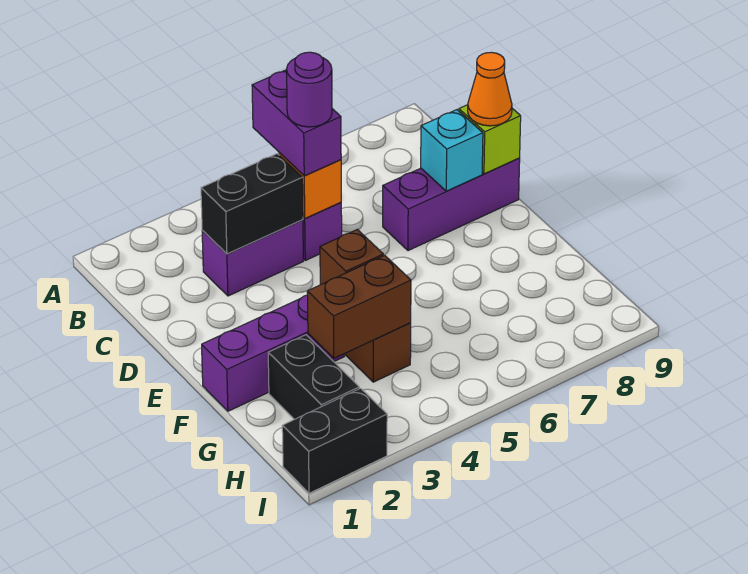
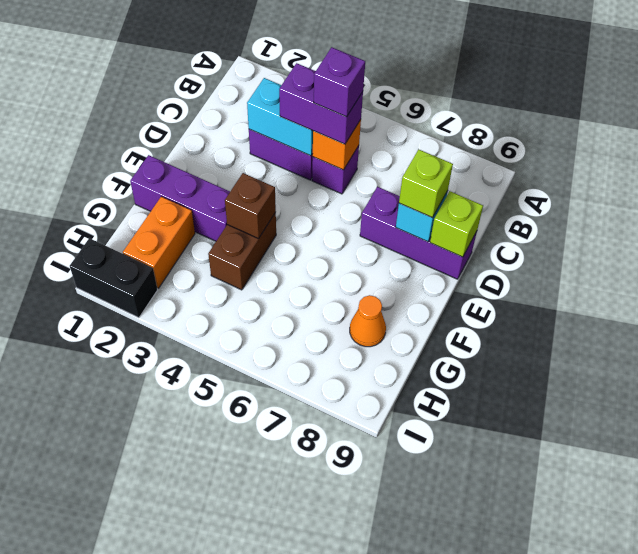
purple 1x2 brick [252,70,341,176] -> purple 1x2 brick turned to [279,63,363,144]
black 1x2 brick [201,154,303,254] -> cyan 1x2 brick [247,78,313,156]
purple 1x1 round brick [287,52,332,127] -> purple 1x1 brick [314,47,365,117]
none -> lime 1x1 brick [399,149,453,218]
orange 1x1 cone [468,52,512,126] -> orange 1x1 cone moved to [350,295,386,347]
black 1x2 brick [268,335,359,419] -> orange 1x2 brick [123,197,195,288]
brown 1x2 brick [307,255,411,358] -> none

